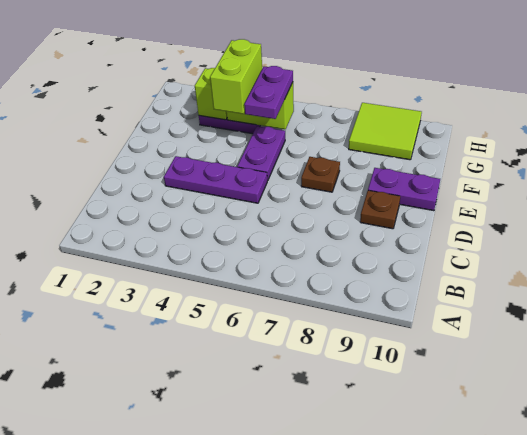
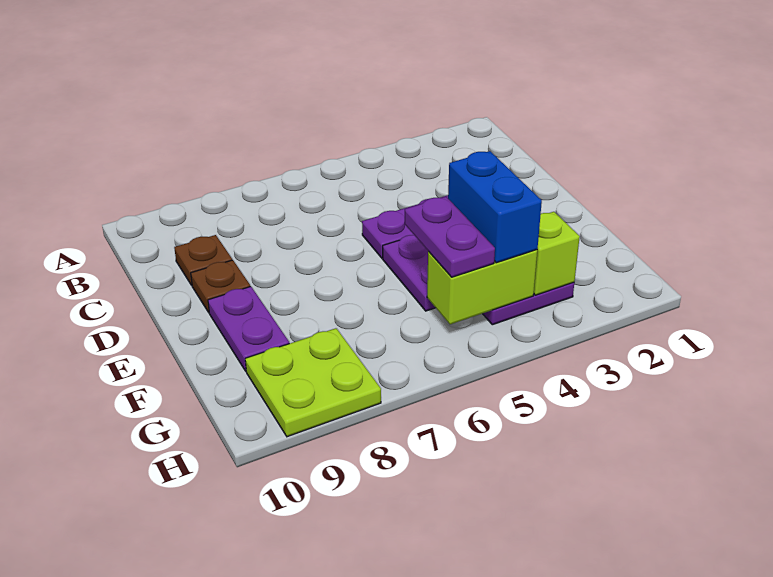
brown 1x1 plate [301,157,340,192] -> brown 1x1 plate moved to [174,235,232,285]
purple 1x2 plate [368,168,440,211] -> purple 1x2 plate turned to [208,286,289,371]
lime 1x2 brick [210,39,262,114] -> blue 1x2 brick [448,151,542,263]
lime 2x2 tile [349,103,422,160] -> lime 2x2 plate [245,328,381,437]

